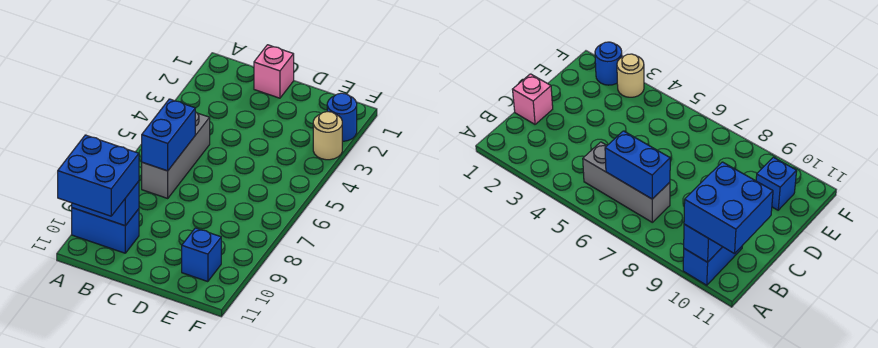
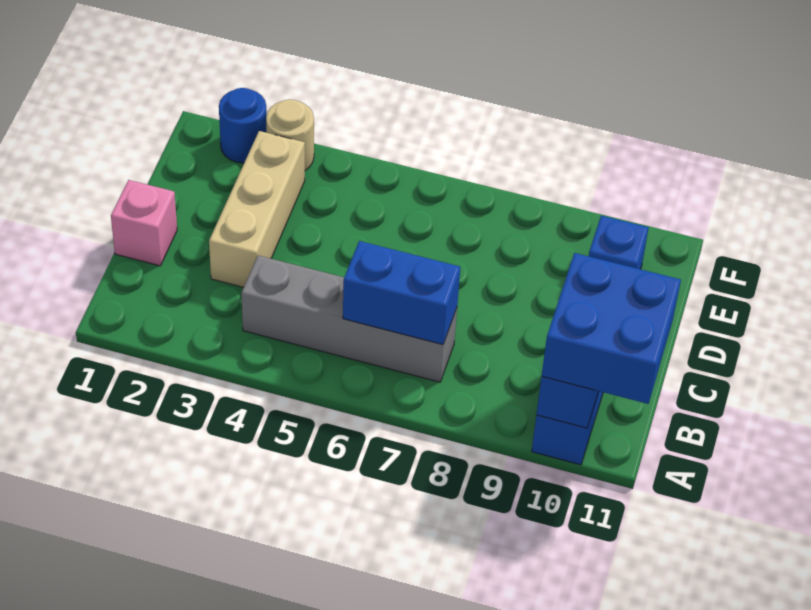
grey 1x3 brick [142,112,210,198] -> grey 1x4 brick [241,255,457,382]
none -> tan 1x3 brick [209,131,305,287]

